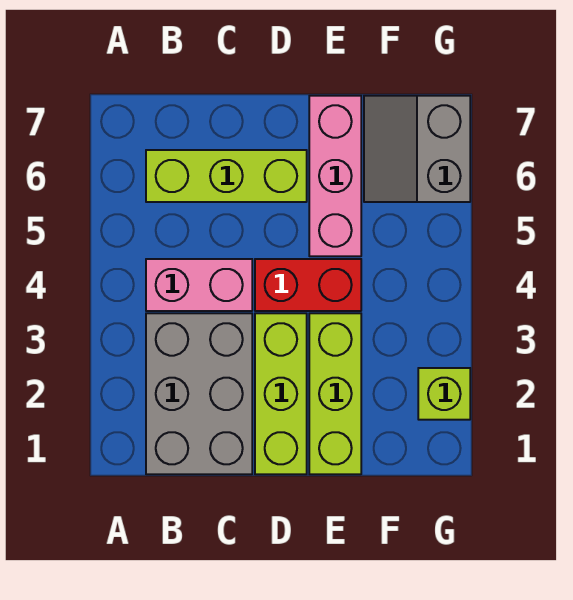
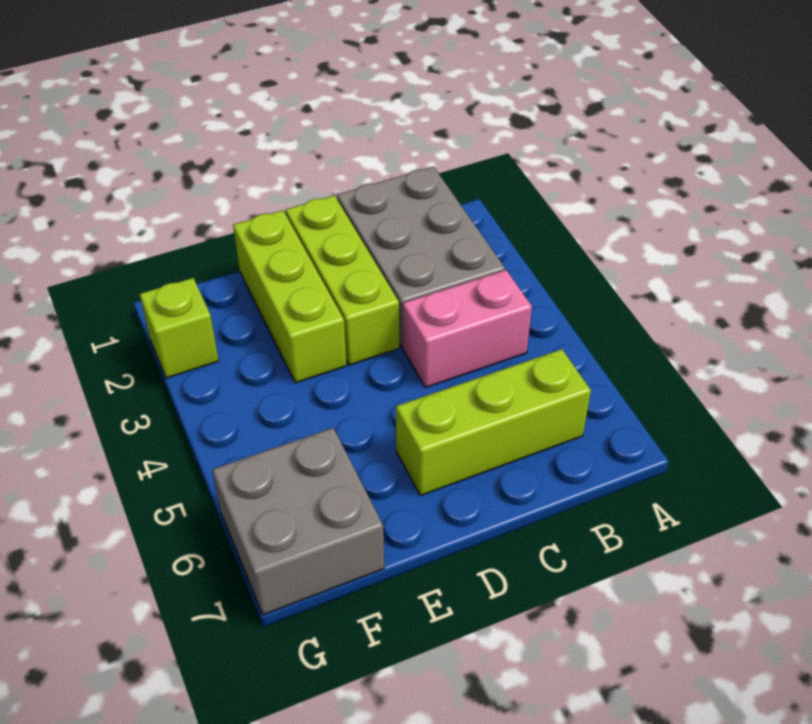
red 1x2 brick [255,259,361,311] -> none
pink 1x3 brick [309,96,361,256] -> none
grey 2x2 slope [364,96,470,202] -> grey 2x2 brick [212,428,384,615]

